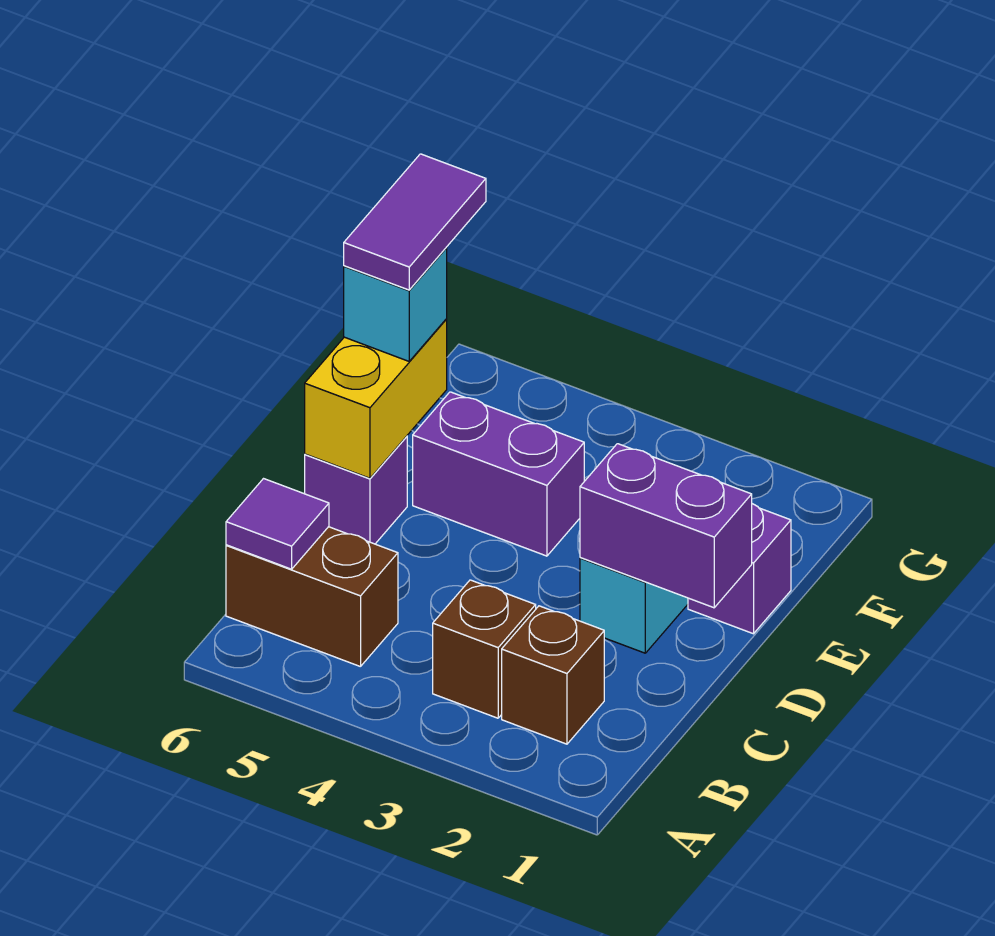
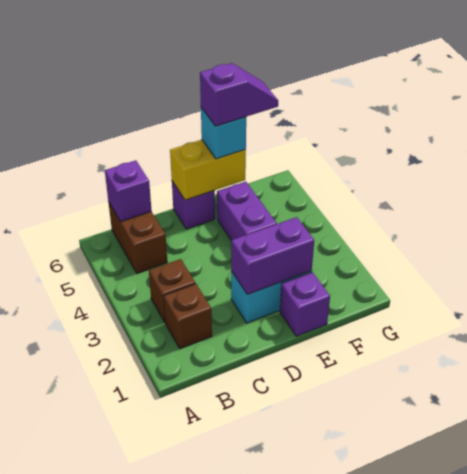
purple 1x1 tile [226,479,329,569] -> purple 1x1 brick [105,160,151,222]
purple 1x2 brick [580,444,752,608] -> purple 1x2 brick turned to [231,217,314,294]
purple 1x2 tile [344,154,486,290] -> purple 1x2 slope [200,63,278,126]

